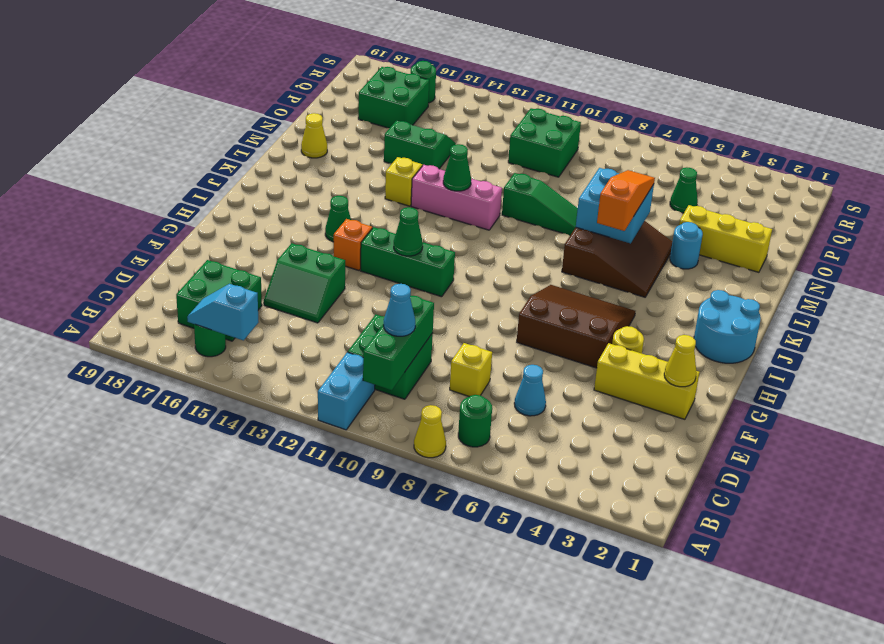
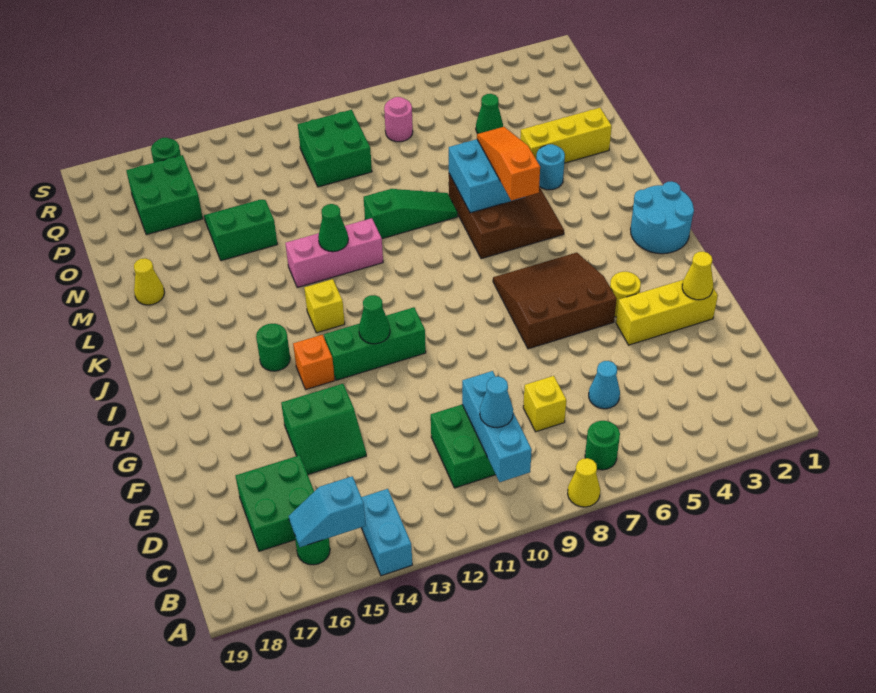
cyan 1x2 brick [318,352,375,430] -> cyan 1x2 brick moved to [361,489,412,576]
green 1x3 brick [363,296,434,390] -> cyan 1x3 brick [462,371,532,482]
green 1x1 cone [325,196,351,242] -> green 1x1 round brick [256,324,290,371]
yellow 1x1 brick [385,157,422,206] -> yellow 1x1 brick moved to [304,279,345,333]
none -> pink 1x1 round brick [384,97,413,142]

